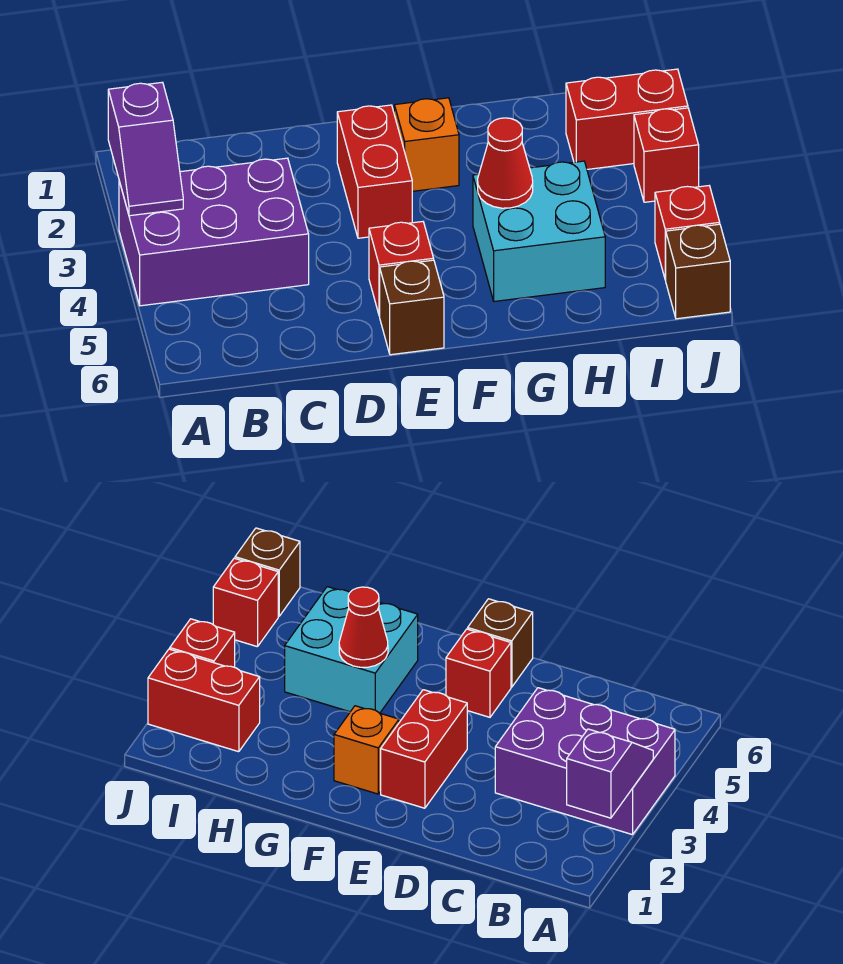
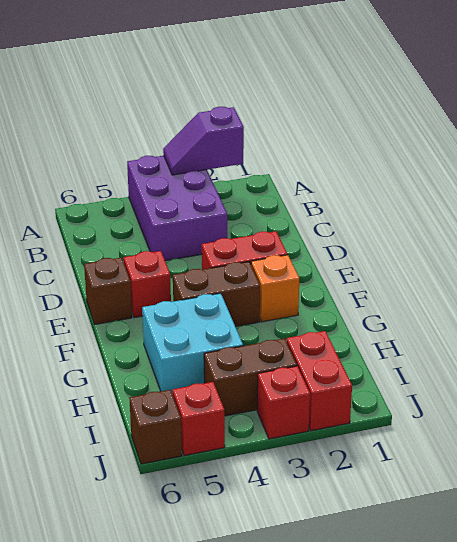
none -> brown 1x2 brick [173,262,260,327]
red 1x1 cone [478,118,533,208] -> none
none -> brown 1x2 brick [204,338,297,416]

